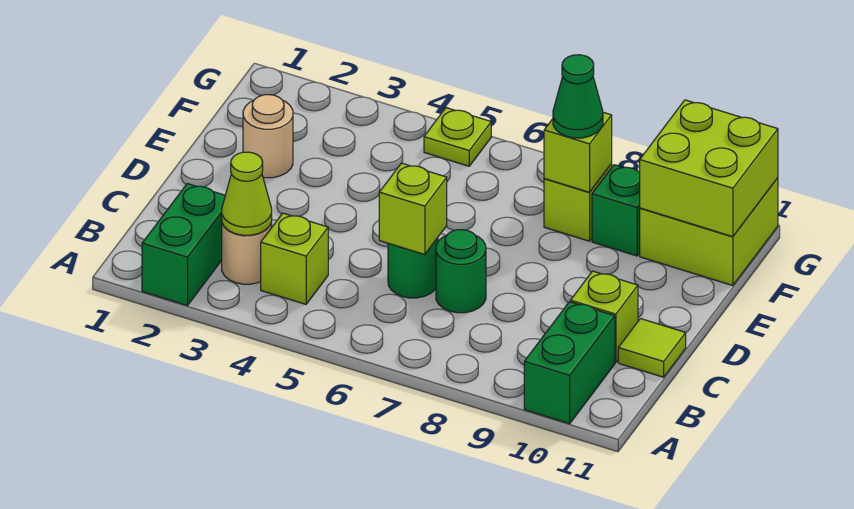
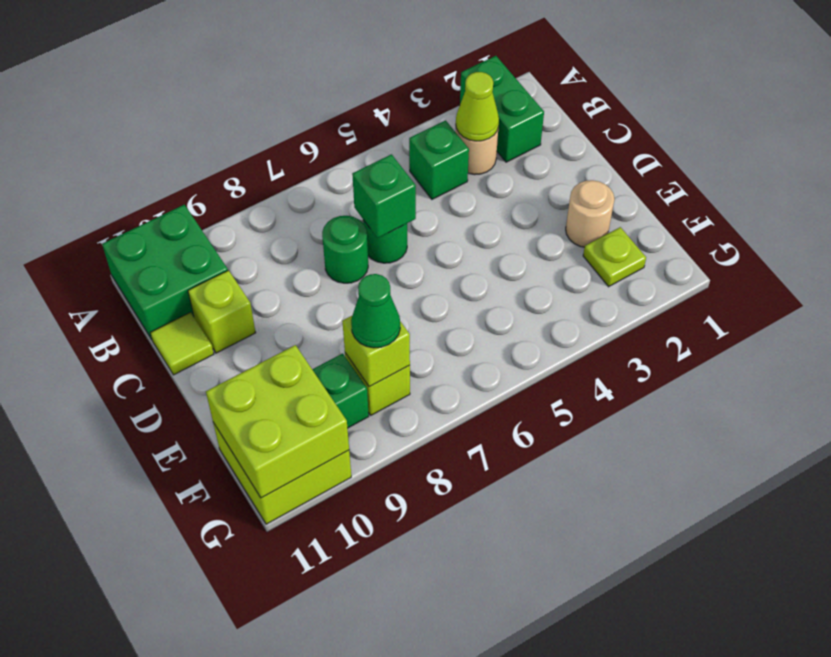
green 1x2 brick [524,302,615,424] -> green 2x2 brick [102,205,228,339]
lime 1x1 brick [261,213,328,304] -> green 1x1 brick [409,120,469,199]
lime 1x1 brick [379,163,447,255] -> green 1x1 brick [352,154,416,238]
lime 1x1 plate [424,108,491,166] -> lime 1x1 plate moved to [583,227,646,287]

